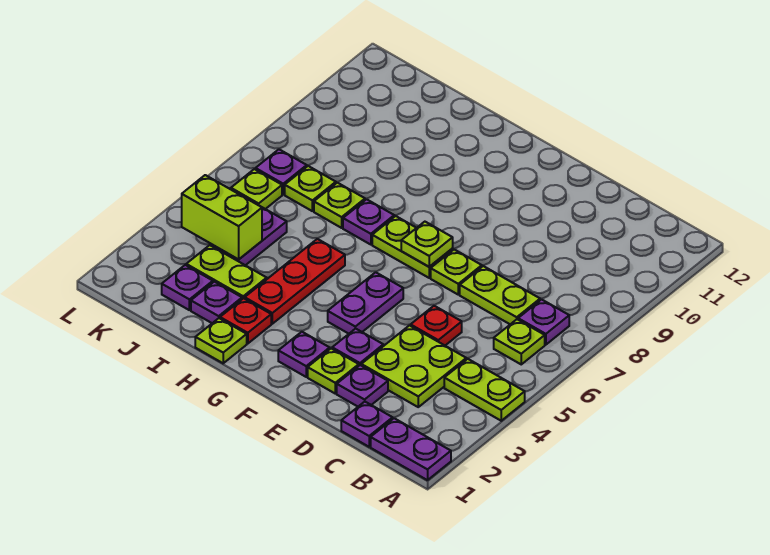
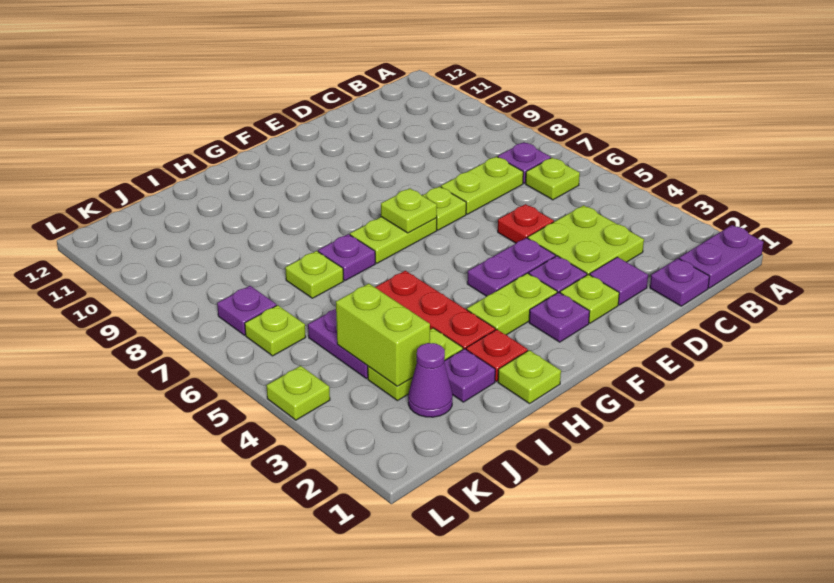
lime 1x2 plate [444,359,525,421] -> lime 1x2 plate moved to [467,273,557,335]
purple 1x1 plate [337,365,388,406] -> purple 1x1 tile [590,257,648,305]
purple 1x2 plate [328,272,403,334] -> purple 1x2 plate turned to [467,238,555,296]
purple 1x1 plate [162,265,213,310] -> purple 1x1 cone [408,343,453,417]
lime 1x2 brick [182,175,262,260] -> lime 1x2 brick turned to [336,284,430,386]
lime 1x1 plate [285,166,336,211] -> lime 1x1 plate moved to [266,366,330,420]

